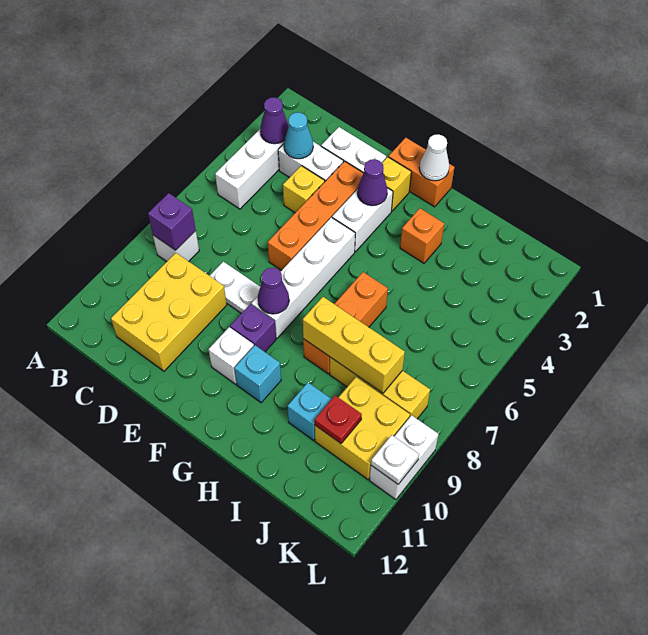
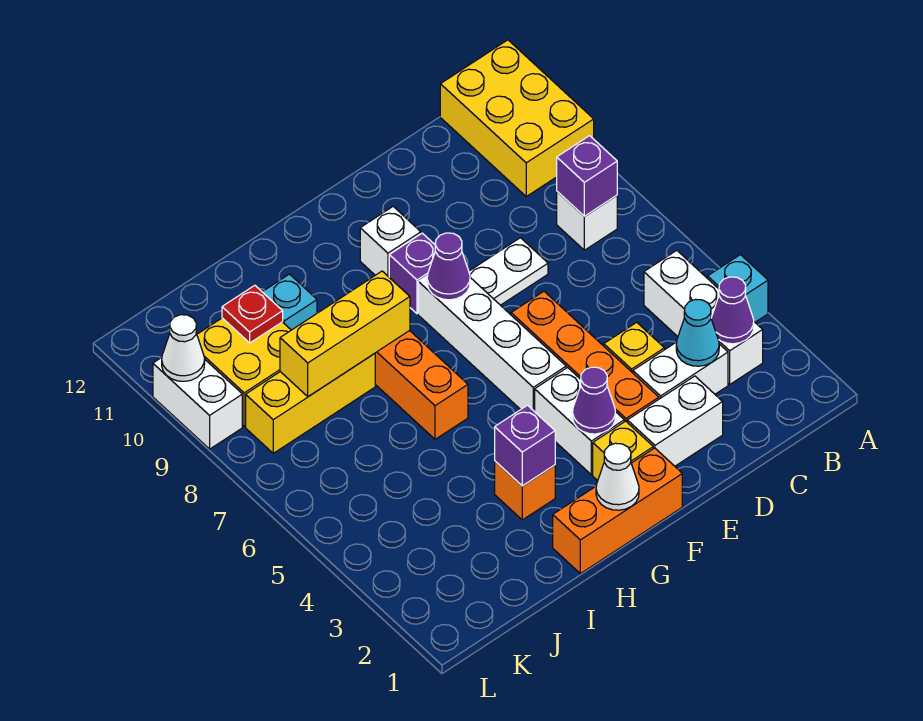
yellow 2x3 brick [111,253,227,371] -> yellow 2x3 brick moved to [440,40,594,196]
orange 1x2 brick [389,138,455,207] -> orange 1x3 brick [553,448,682,574]
cyan 1x1 brick [234,345,281,403] -> cyan 1x1 brick moved to [708,255,768,322]
none -> purple 1x1 brick [495,405,555,486]
white 1x1 plate [371,435,419,484] -> white 1x1 cone [162,315,205,381]

